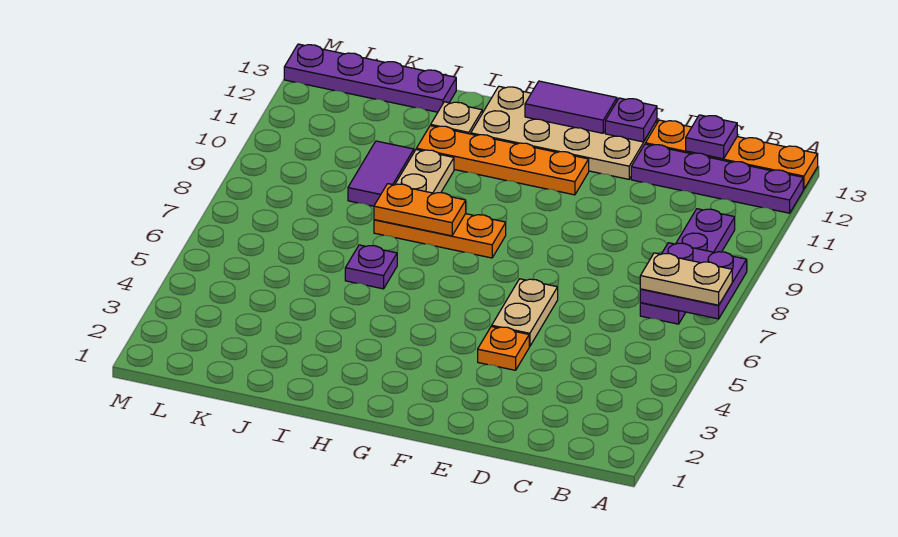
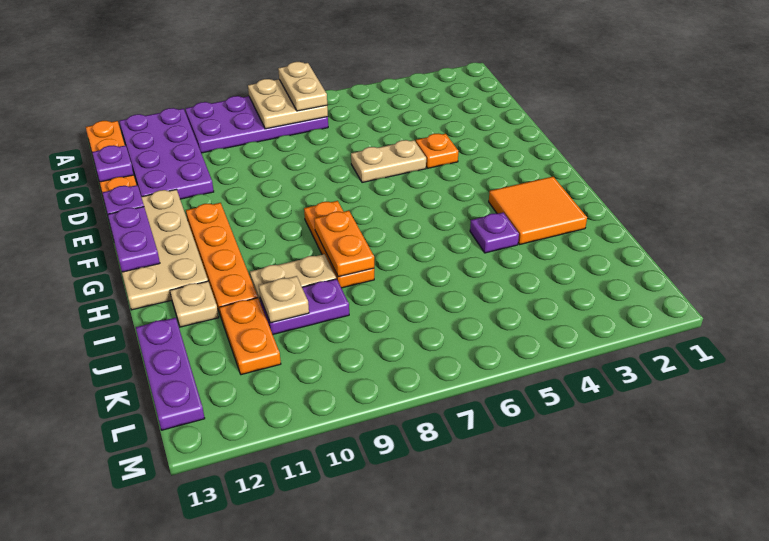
purple 2x2 plate [640,243,747,319] -> tan 2x2 plate [248,79,328,129]
purple 1x4 plate [631,144,803,213] -> purple 2x4 plate [120,108,214,199]
purple 1x4 plate [640,209,735,324] -> purple 2x4 plate [185,96,328,153]
purple 1x2 tile [525,81,617,133] -> purple 1x2 plate [107,207,160,272]
none -> orange 2x2 tile [489,177,587,245]
purple 1x1 plate [345,245,397,289] -> purple 1x1 plate moved to [470,212,519,253]
purple 1x2 tile [348,141,414,206] -> purple 1x2 plate [260,279,349,334]
none -> tan 1x1 plate [259,276,309,323]
none -> orange 1x2 plate [219,298,281,375]
purple 1x4 plate [284,44,456,112] -> purple 1x3 plate [136,318,205,430]

